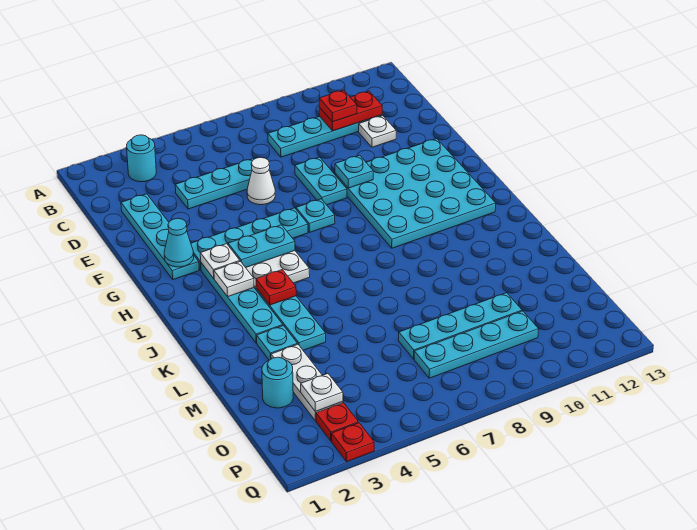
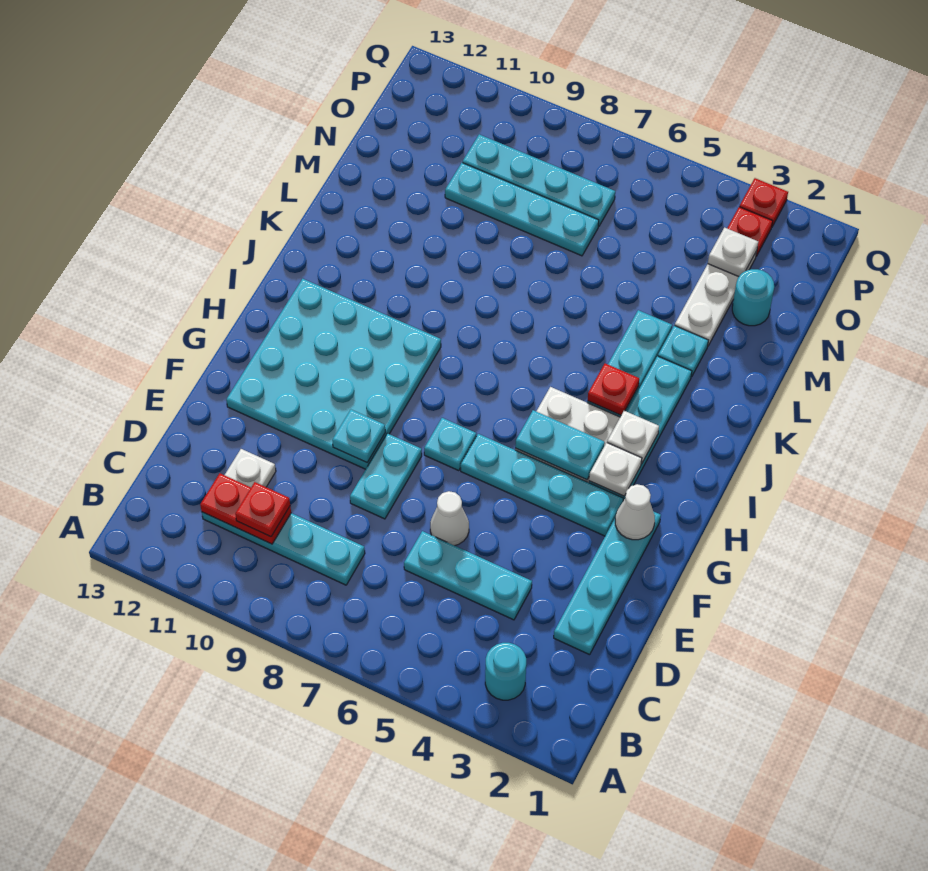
cyan 1x1 cone [164,218,194,267] -> white 1x1 cone [615,484,655,540]

